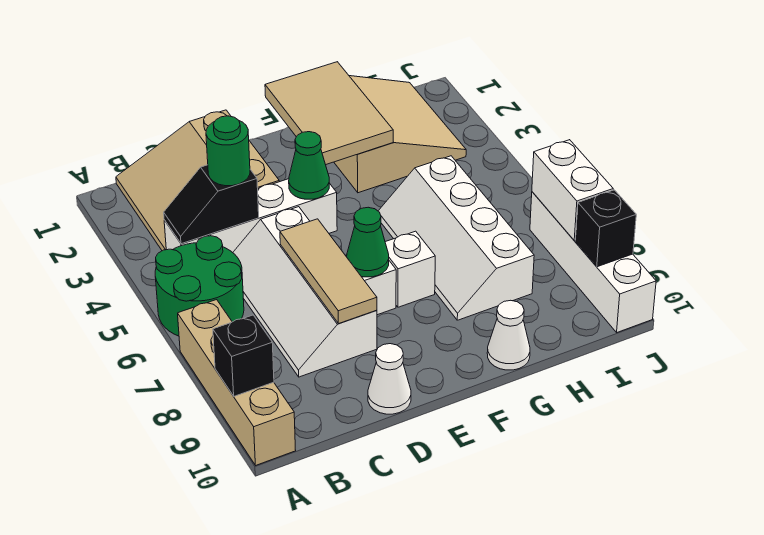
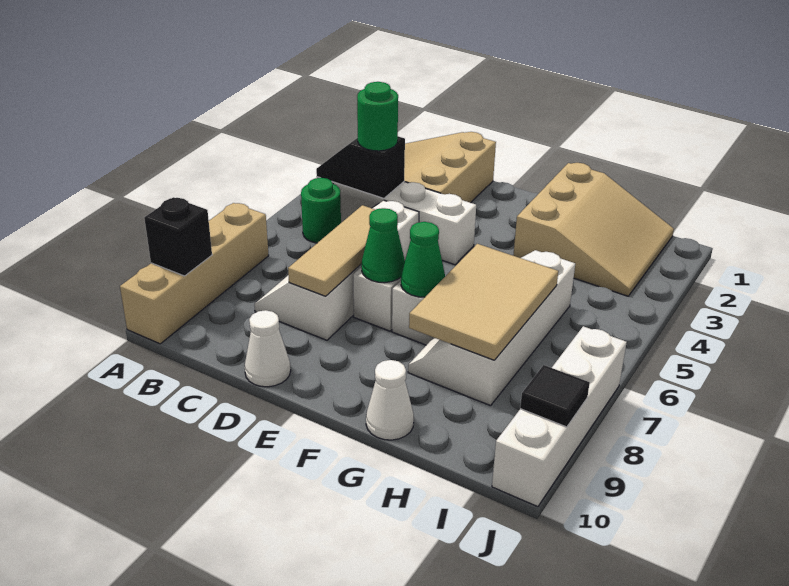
green 2x2 round brick [155,236,244,336] -> green 1x1 round brick [301,178,341,243]
green 1x1 cone [289,132,329,199] -> green 1x1 cone moved to [401,222,445,297]
tan 2x3 tile [265,62,393,165] -> tan 2x3 tile moved to [409,244,558,360]
white 1x2 brick [532,140,613,241] -> none
black 1x1 brick [575,190,636,267] -> black 1x1 tile [520,365,590,427]

